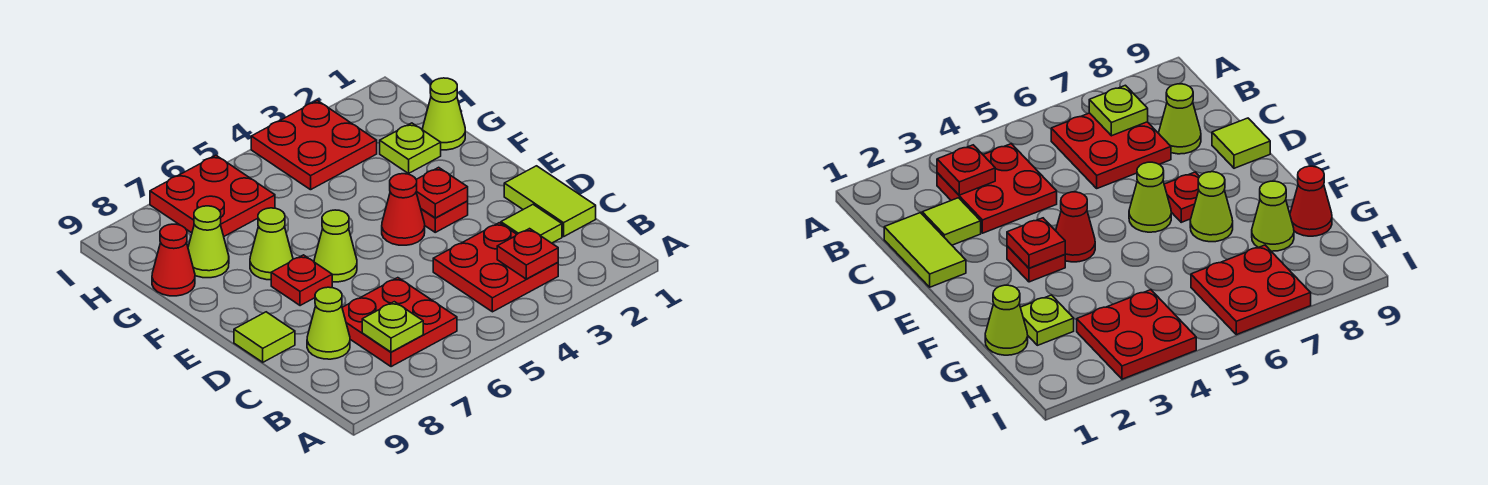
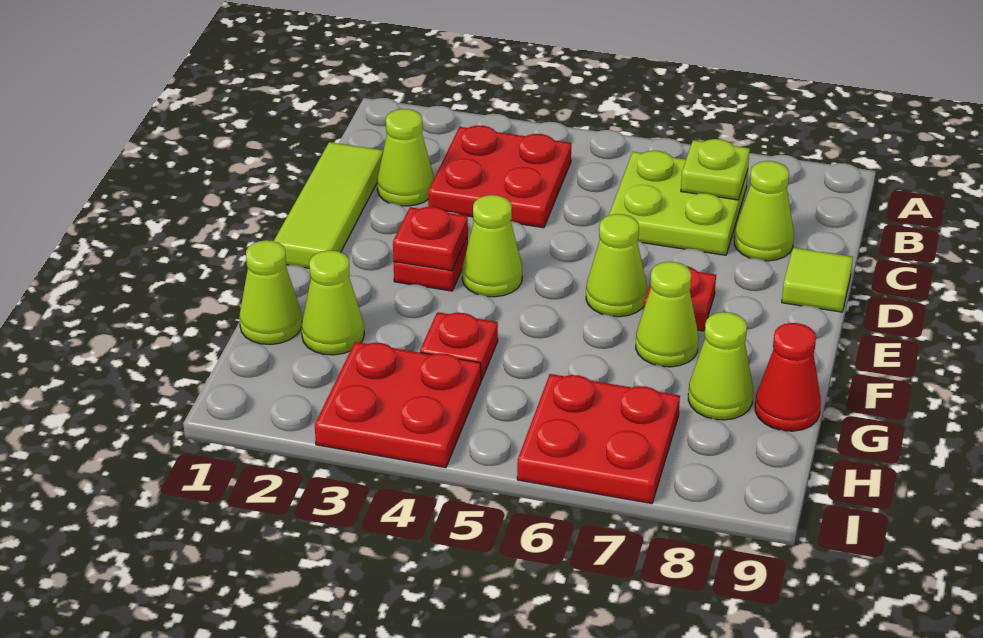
red 1x1 plate [497,229,558,279] -> red 1x1 plate moved to [420,312,498,381]
red 2x2 plate [342,278,457,367] -> lime 2x2 plate [609,151,748,255]
lime 1x2 tile [504,166,596,237] -> lime 1x3 tile [274,142,383,268]
lime 1x1 tile [501,205,562,243] -> lime 1x1 cone [377,109,434,206]
red 1x1 cone [382,174,425,245] -> lime 1x1 cone [462,195,522,297]
lime 1x1 plate [380,123,441,173] -> lime 1x1 cone [301,250,364,355]

